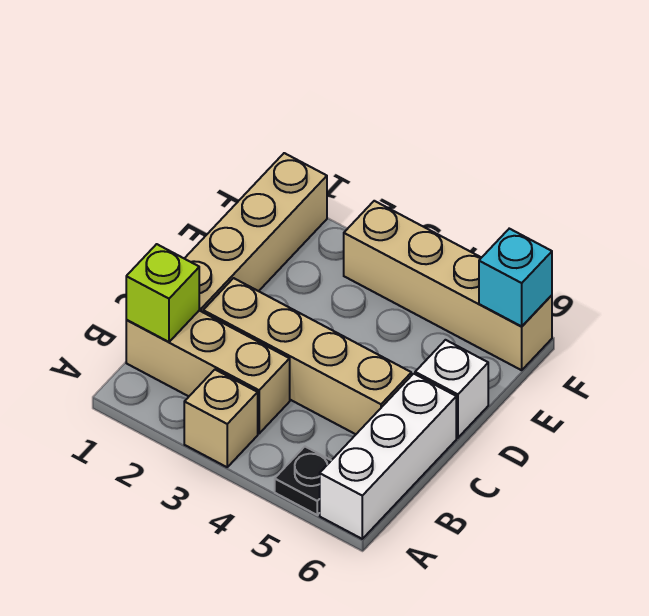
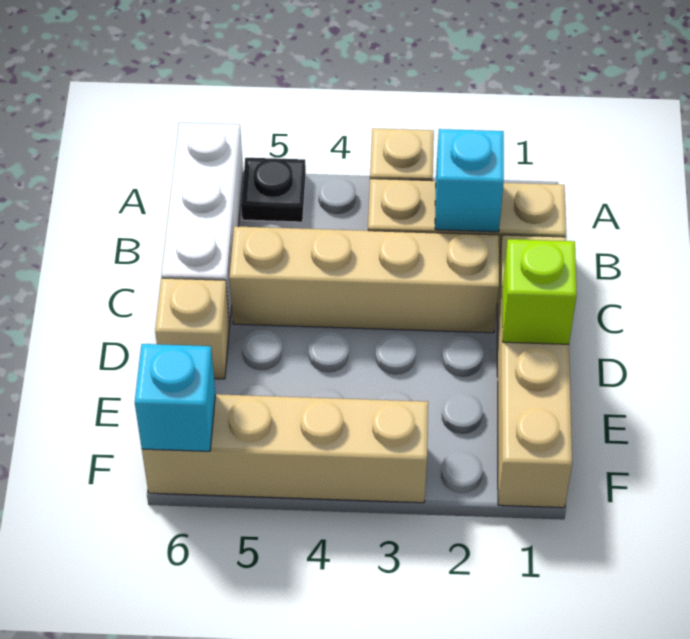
lime 1x1 brick [126,244,199,342] -> lime 1x1 brick moved to [502,239,577,344]
none -> cyan 1x1 brick [435,129,504,232]
white 1x1 brick [415,340,488,438] -> tan 1x1 brick [155,278,230,379]

